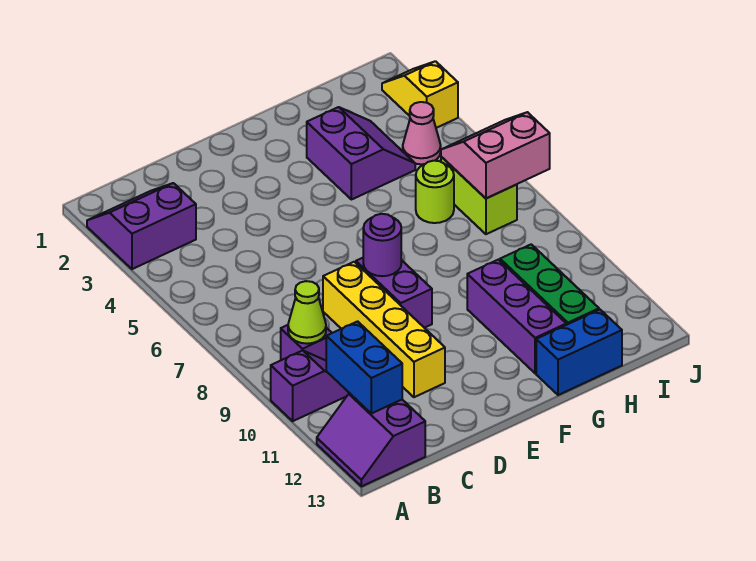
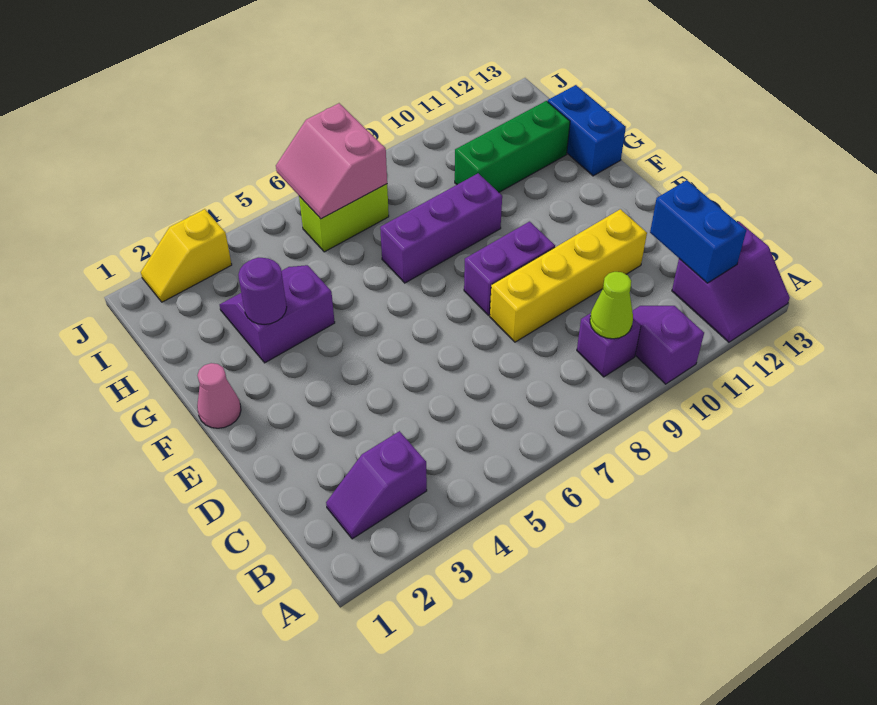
purple 2x2 slope [87,183,196,269] -> purple 1x2 slope [326,431,427,539]
blue 1x2 brick [326,321,402,413] -> blue 1x2 brick turned to [650,180,746,283]
purple 1x1 round brick [363,214,401,276] -> purple 1x1 round brick moved to [238,258,287,325]
purple 1x3 brick [467,260,566,373] -> purple 1x3 brick moved to [380,173,502,283]
lime 1x1 round brick [416,161,454,223] -> none
pink 1x1 cone [403,102,441,164] -> pink 1x1 cone moved to [197,363,241,428]

